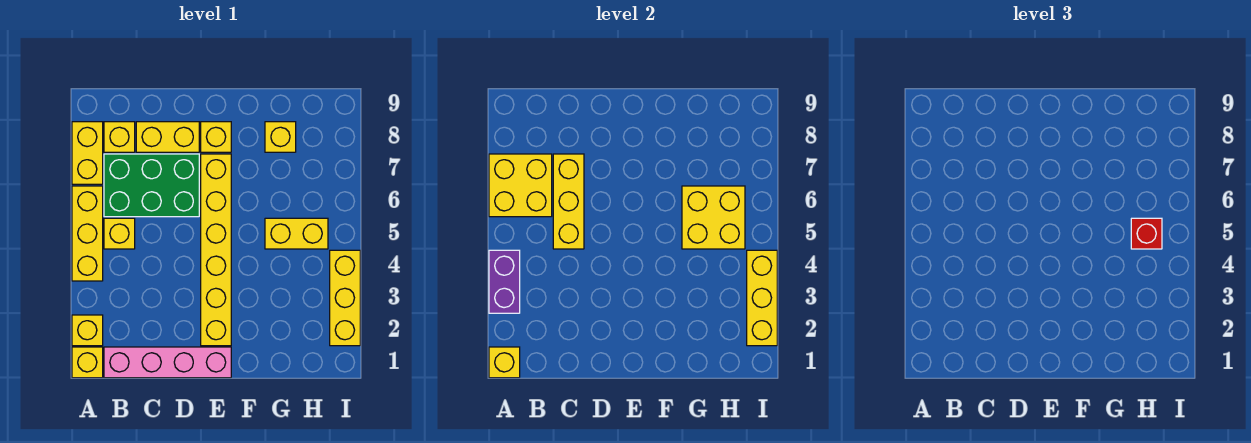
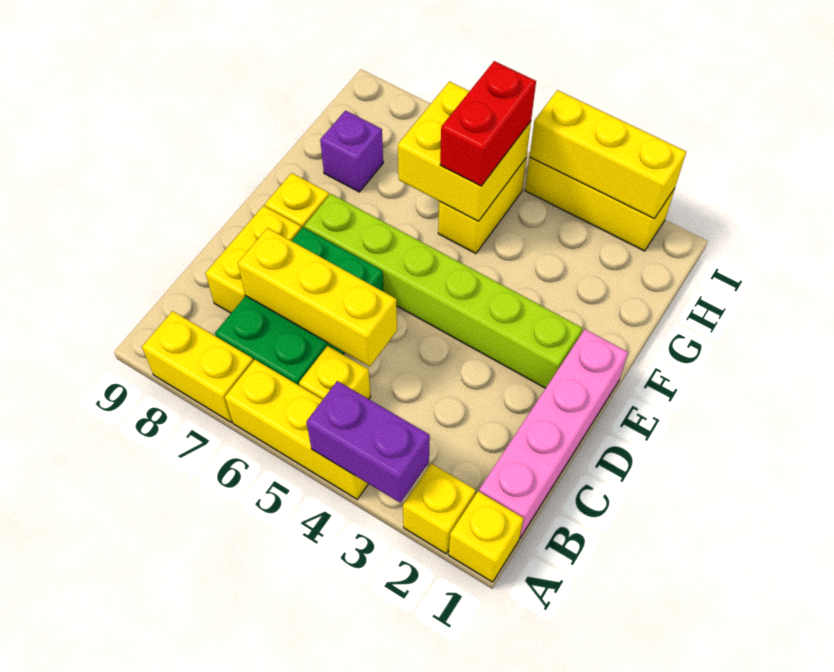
yellow 1x1 brick [489,347,520,378] -> none
yellow 2x2 brick [489,154,552,217] -> none
yellow 1x1 brick [104,122,135,152] -> none
yellow 1x6 brick [201,154,231,346] -> lime 1x6 brick [304,194,582,388]
yellow 1x1 brick [265,122,296,152] -> purple 1x1 brick [320,111,383,192]
red 1x1 brick [1131,218,1162,249] -> red 1x2 brick [440,61,536,186]

